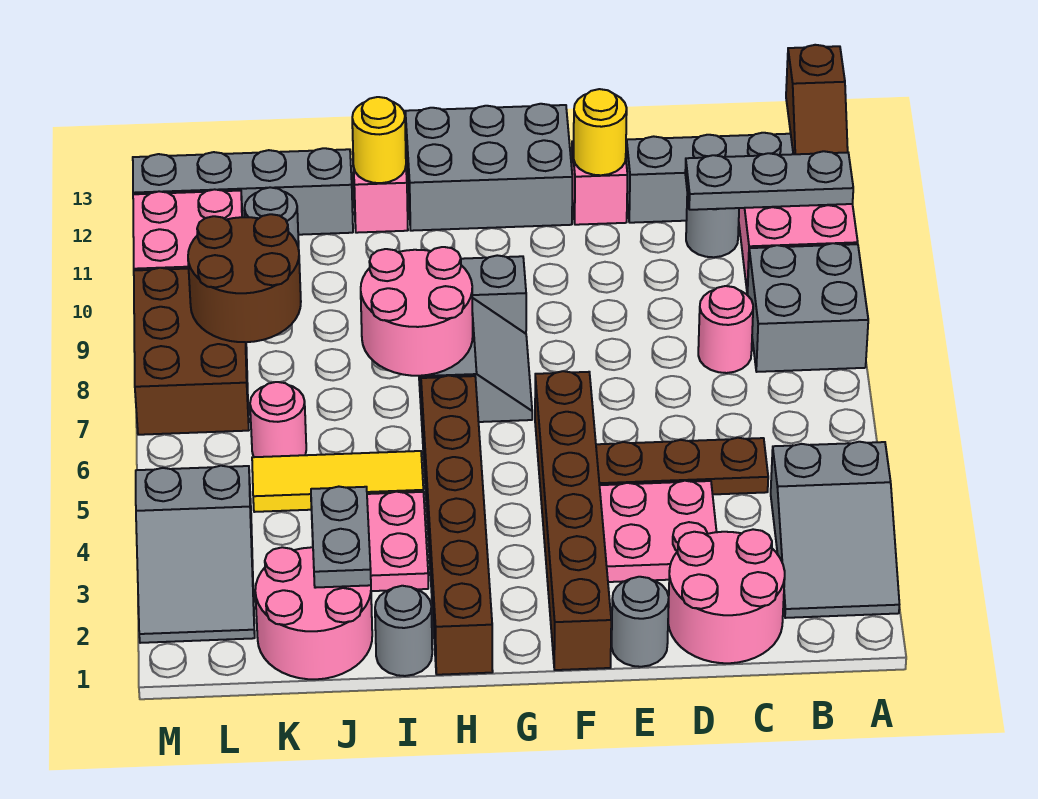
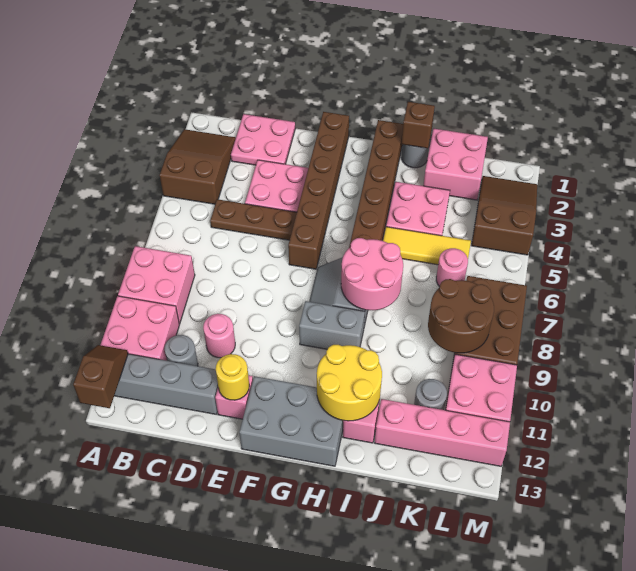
grey 2x3 slope [771,442,899,618] -> brown 2x3 slope [160,129,236,204]
grey 2x2 brick [748,243,868,372] -> pink 2x2 brick [118,246,195,324]
grey 1x3 plate [685,151,853,210] -> none
pink 2x2 round brick [668,529,785,663] -> pink 2x2 plate [231,114,295,165]
pink 1x1 round brick [698,286,753,373] -> pink 1x1 round brick moved to [203,314,235,358]
grey 1x1 round brick [612,577,669,667] -> none
none -> brown 1x1 brick [401,102,435,148]
yellow 1x1 round brick [352,97,406,183] -> yellow 2x2 round brick [317,345,382,421]
pink 2x2 round brick [255,547,372,679] -> pink 2x2 brick [423,129,488,200]
grey 1x2 plate [311,487,371,588] -> none
grey 1x4 brick [133,148,353,235] -> pink 1x4 brick [375,399,510,466]
grey 2x3 slope [136,466,255,643] -> brown 2x3 slope [471,176,537,255]

